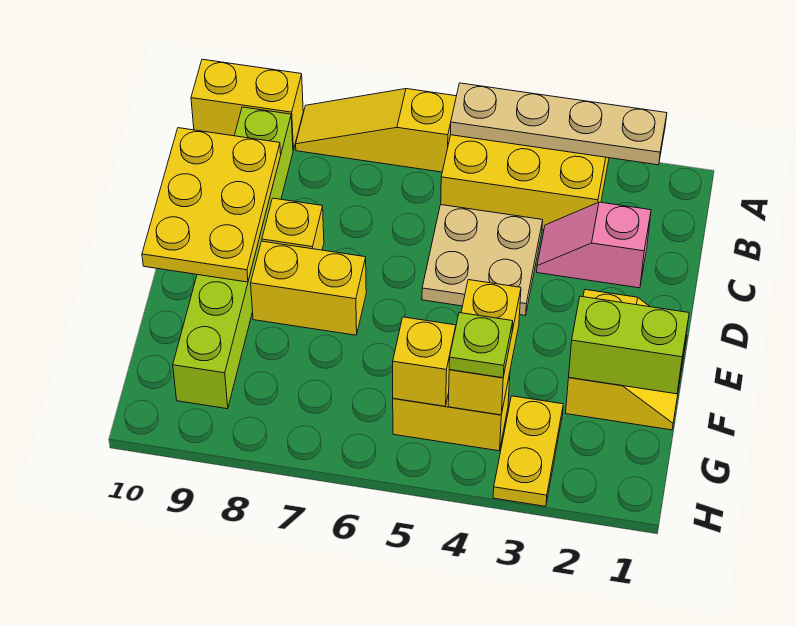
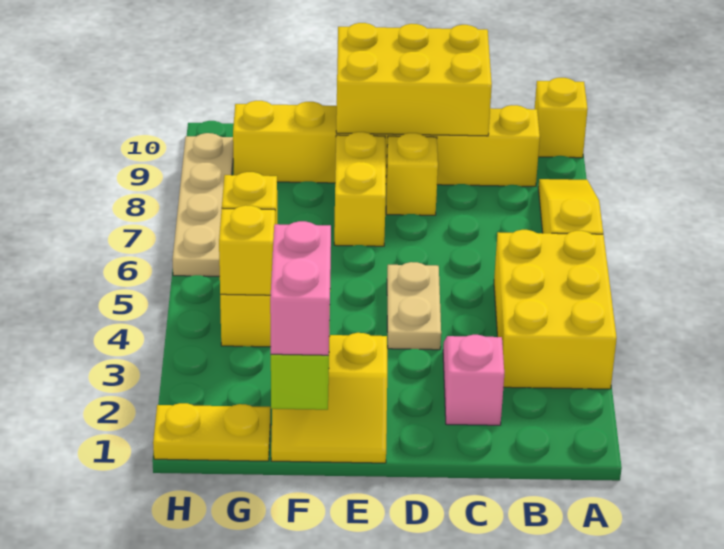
tan 1x4 plate [450,83,667,165] -> tan 1x4 plate moved to [172,133,233,276]
yellow 1x2 brick [191,59,303,150] -> yellow 1x1 brick [535,78,588,158]
lime 1x6 brick [173,107,293,409] -> yellow 1x6 brick [233,101,540,186]
tan 2x2 plate [422,205,543,315] -> tan 1x2 plate [387,262,441,350]
yellow 2x3 plate [142,128,281,282] -> yellow 2x3 brick [336,23,492,136]
none -> pink 1x2 brick [270,221,331,355]
yellow 1x2 brick [448,280,521,415] -> yellow 1x1 brick [219,205,275,295]
yellow 1x2 plate [493,396,563,506] -> yellow 1x2 plate moved to [153,403,270,461]
lime 1x1 plate [449,313,513,378] -> none

